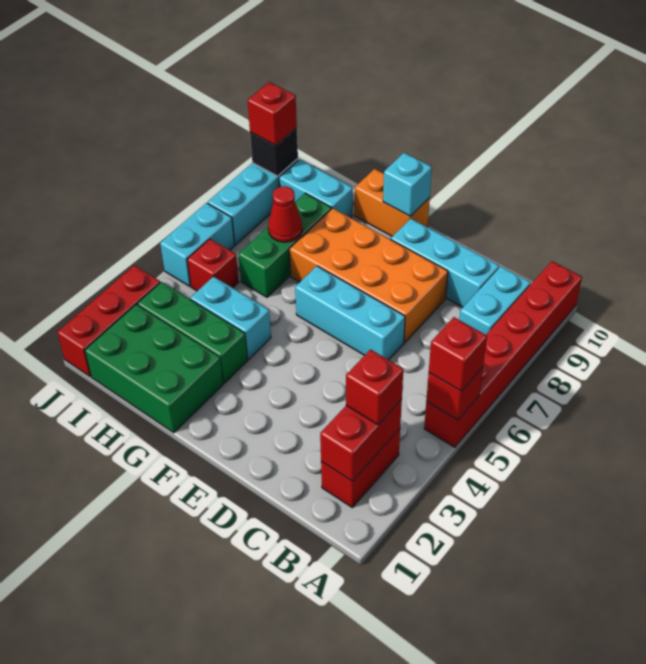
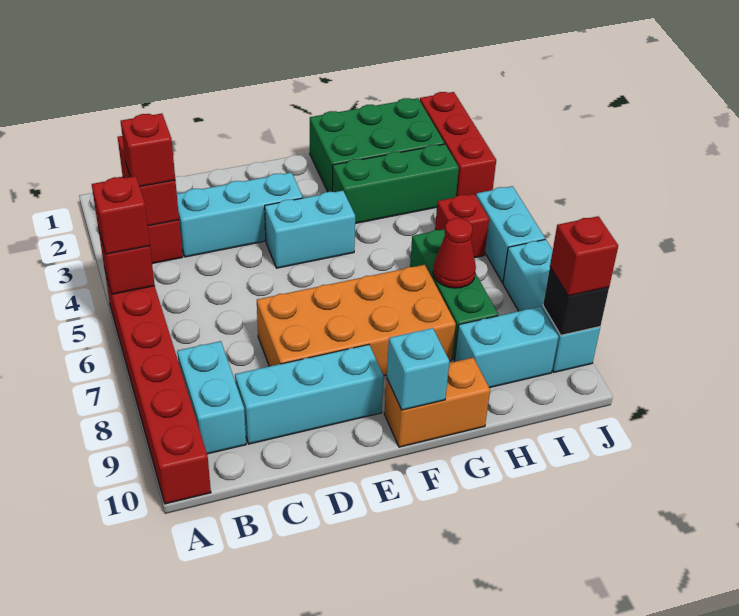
cyan 1x3 brick [295,266,405,360] -> cyan 1x3 brick moved to [177,173,303,257]
cyan 1x2 brick [190,276,271,359] -> cyan 1x2 brick moved to [265,191,355,268]

